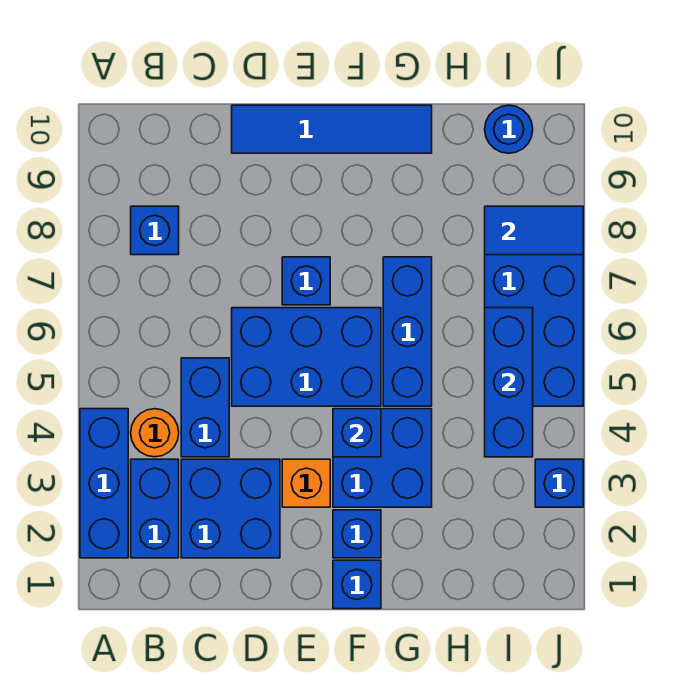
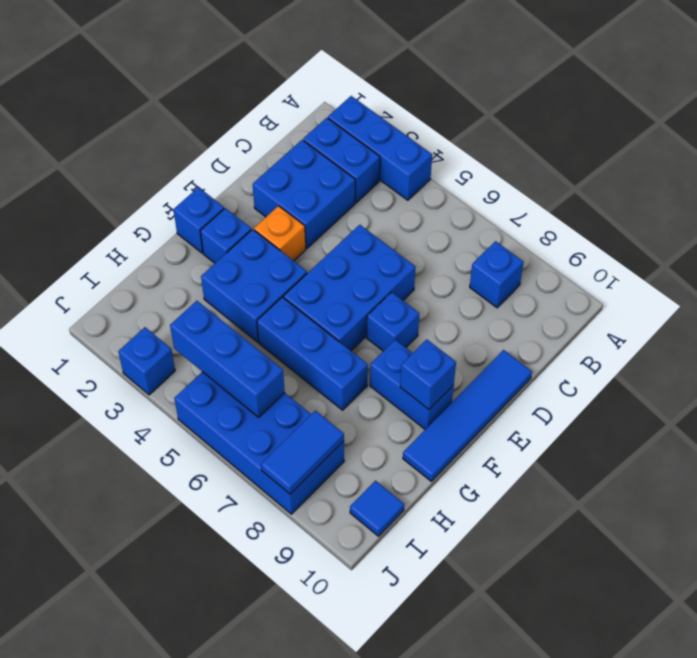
orange 1x1 round brick [131,409,179,457] -> none
blue 1x2 brick [181,358,229,457] -> blue 1x2 brick moved to [370,340,454,429]
blue 1x1 brick [333,409,381,457] -> blue 1x1 brick moved to [400,339,456,409]
blue 1x1 round brick [485,105,533,153] -> blue 1x1 tile [350,481,404,536]

